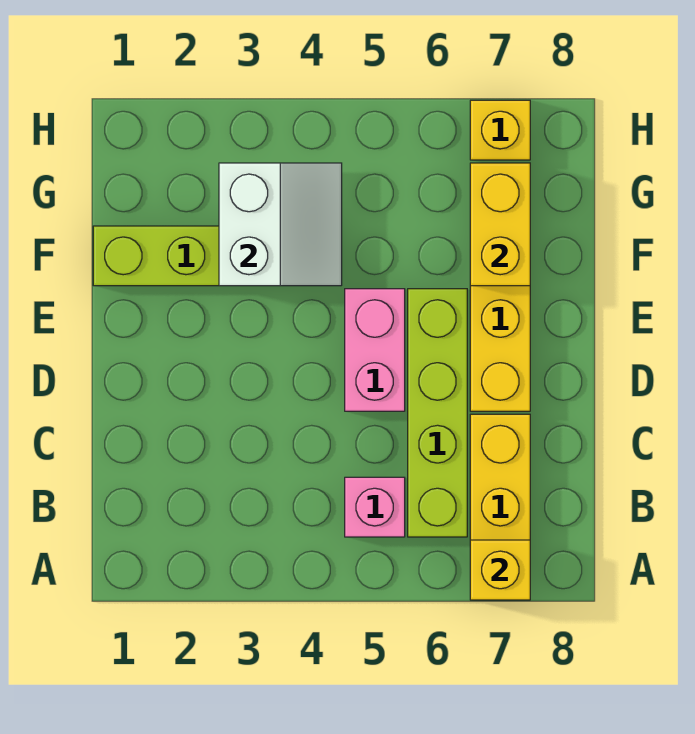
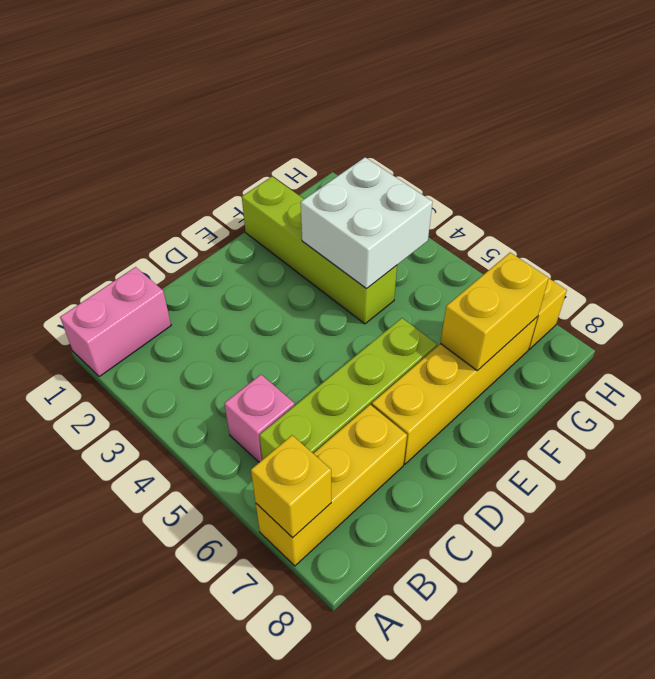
pink 1x2 brick [345,289,405,411] -> pink 1x2 brick moved to [60,267,171,377]
white 2x2 slope [219,163,342,286] -> white 2x2 brick [301,157,432,288]

